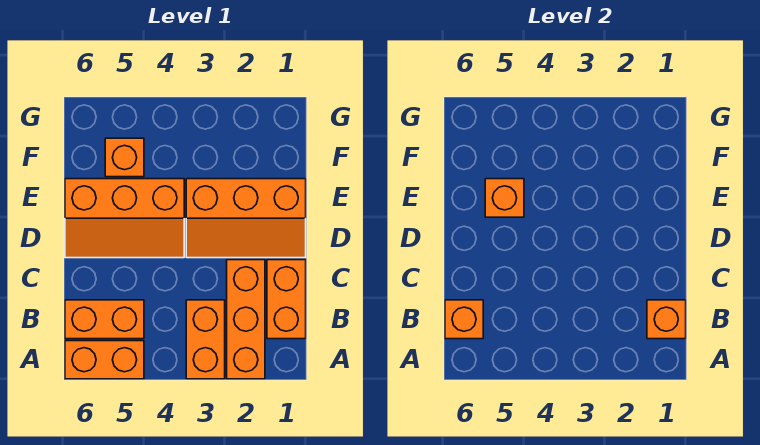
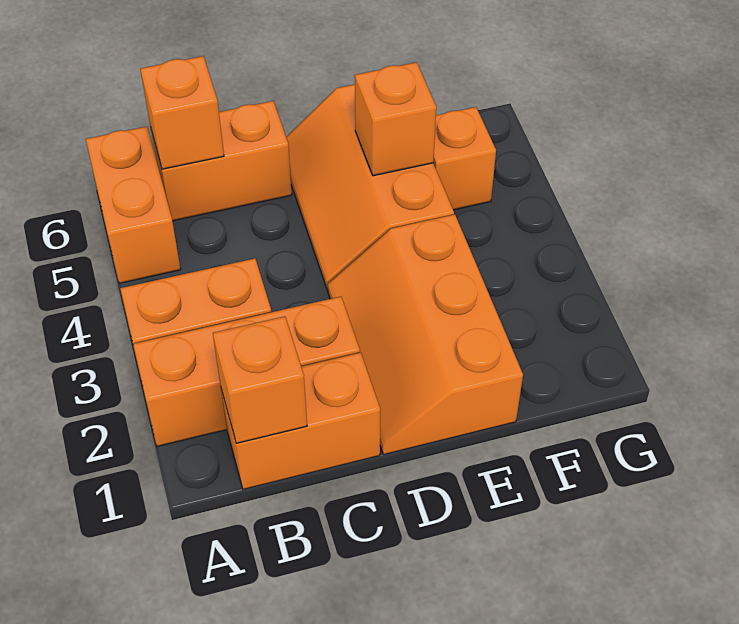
orange 1x2 brick [65,300,144,339] -> orange 1x2 brick turned to [151,101,292,221]

